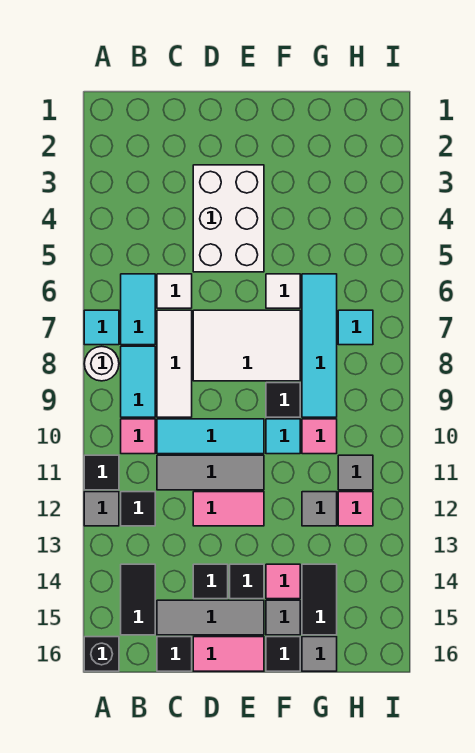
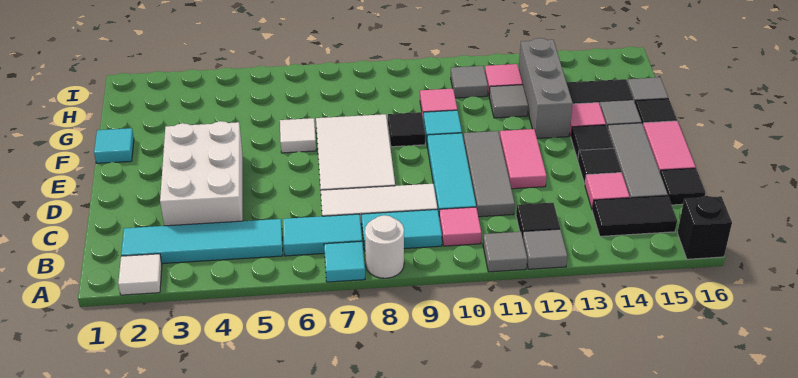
black 1x1 tile [84,455,119,490] -> grey 1x1 tile [483,232,527,272]
white 1x1 tile [157,274,192,308] -> white 1x1 tile moved to [118,254,162,295]
none -> pink 1x1 tile [585,173,630,210]
white 2x3 brick [193,165,264,272] -> white 2x3 brick turned to [160,121,243,226]
none -> grey 1x3 brick [519,38,573,138]
cyan 1x4 tile [302,274,337,417] -> cyan 1x4 tile moved to [121,219,283,264]
cyan 1x1 tile [338,310,373,345] -> cyan 1x1 tile moved to [94,128,134,163]

